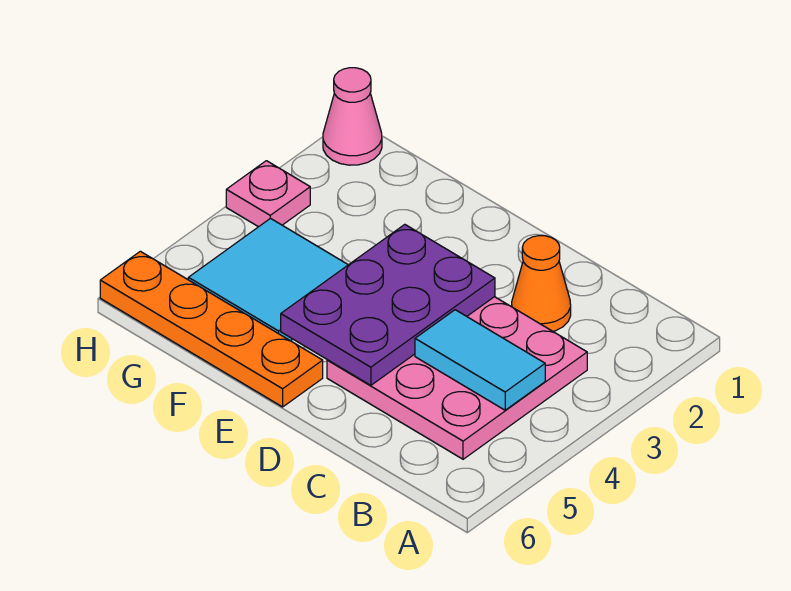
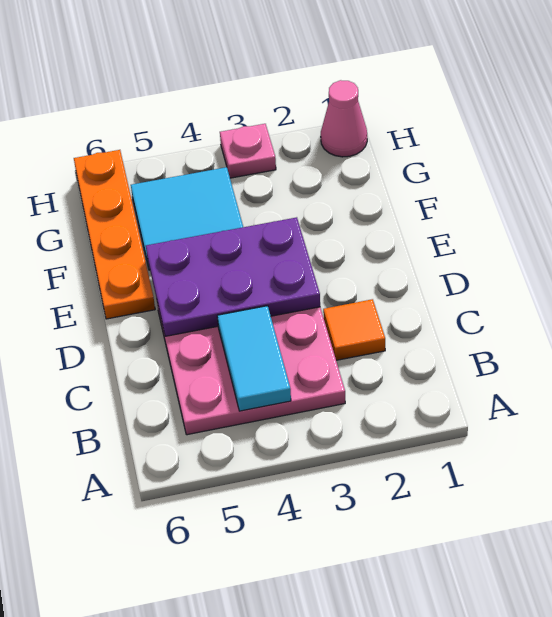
orange 1x1 cone [512,236,571,331] -> orange 1x1 tile [323,299,385,360]

